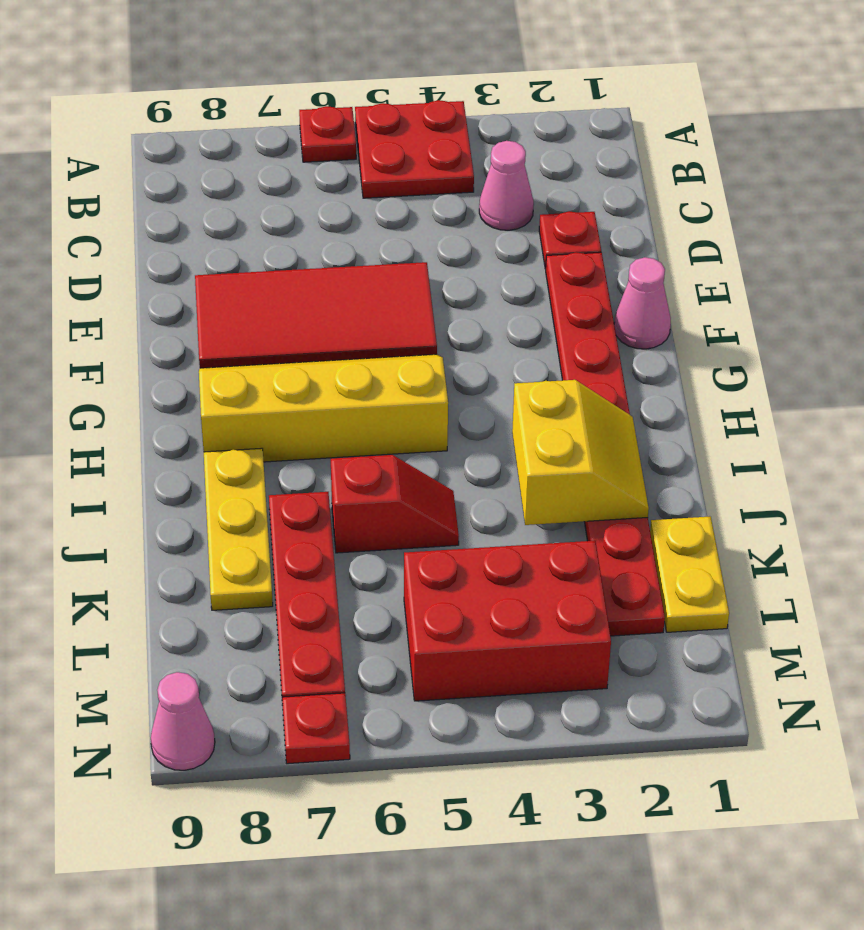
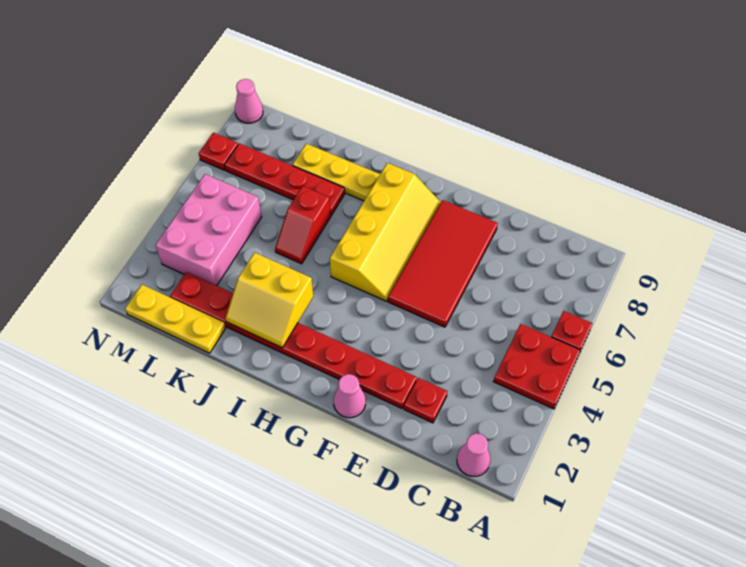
pink 1x1 cone [479,141,534,230] -> pink 1x1 cone moved to [457,433,490,476]
yellow 1x2 plate [650,516,729,632] -> yellow 1x3 plate [125,285,226,353]
red 2x3 brick [404,541,611,701] -> pink 2x3 brick [155,174,261,286]

